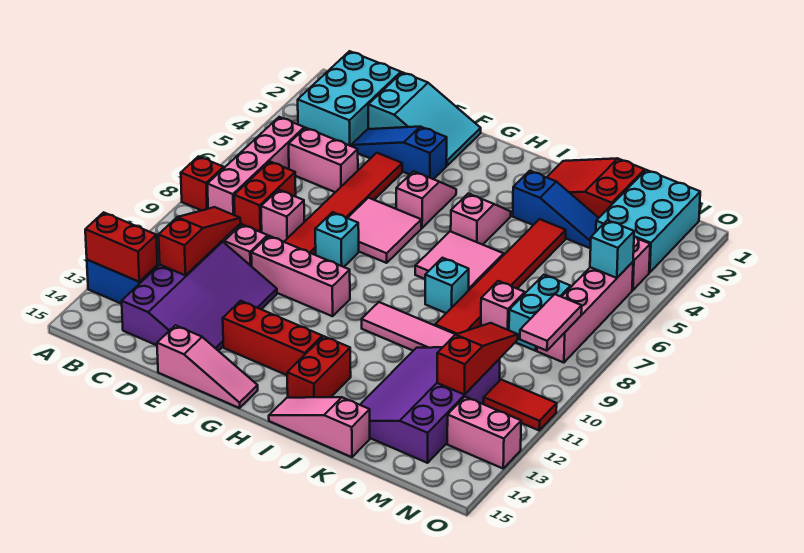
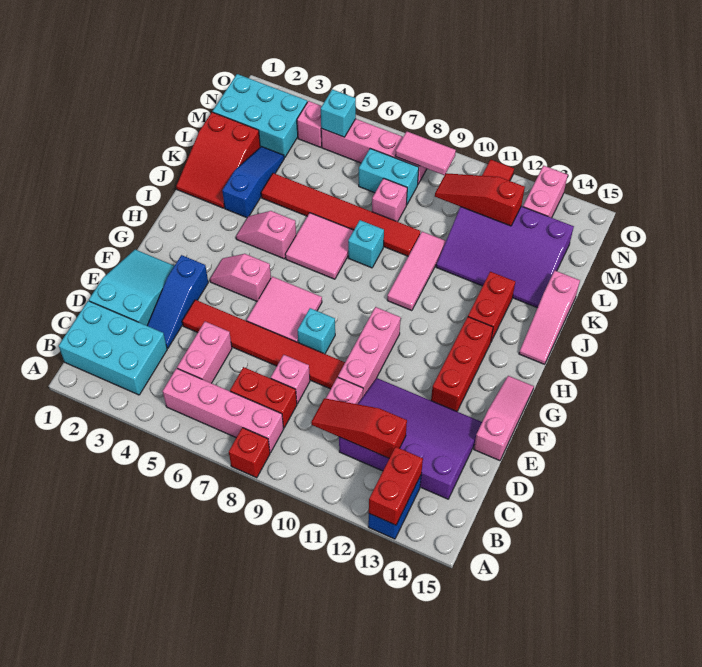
red 1x2 brick [287,336,351,398] -> red 1x2 brick turned to [468,272,515,342]

